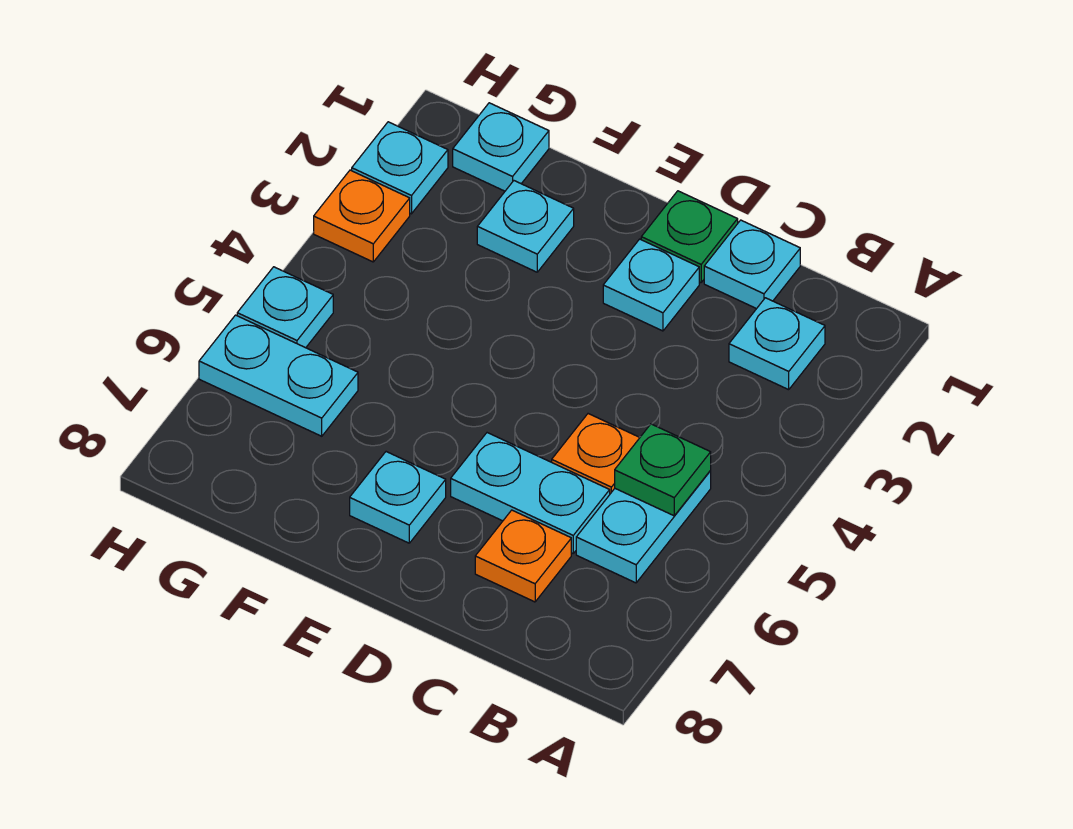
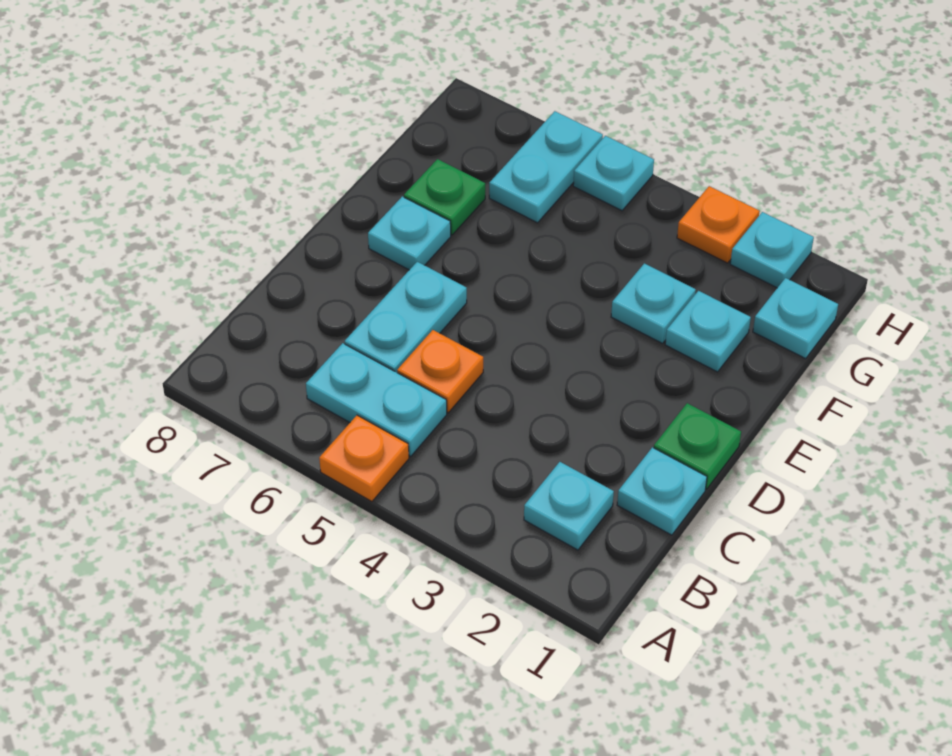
green 1x1 plate [615,424,711,516] -> green 1x1 plate moved to [404,159,485,235]
orange 1x1 plate [475,510,571,602] -> orange 1x1 plate moved to [319,415,409,502]
cyan 1x1 plate [603,239,699,331] -> cyan 1x1 plate moved to [611,263,696,344]

